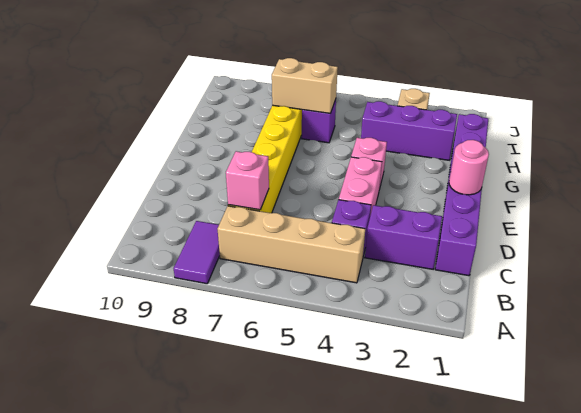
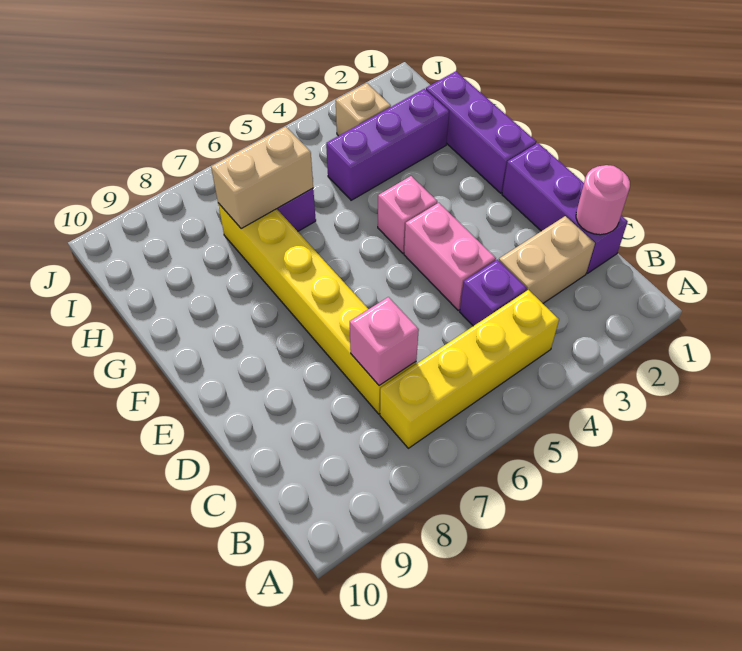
purple 1x2 tile [174,221,220,284] -> none
tan 1x4 brick [218,206,365,283] -> yellow 1x4 brick [380,290,559,448]
purple 1x2 brick [365,205,442,269] -> tan 1x2 brick [499,216,595,303]
pink 1x1 round brick [449,140,489,195] -> pink 1x1 round brick moved to [576,165,630,235]

